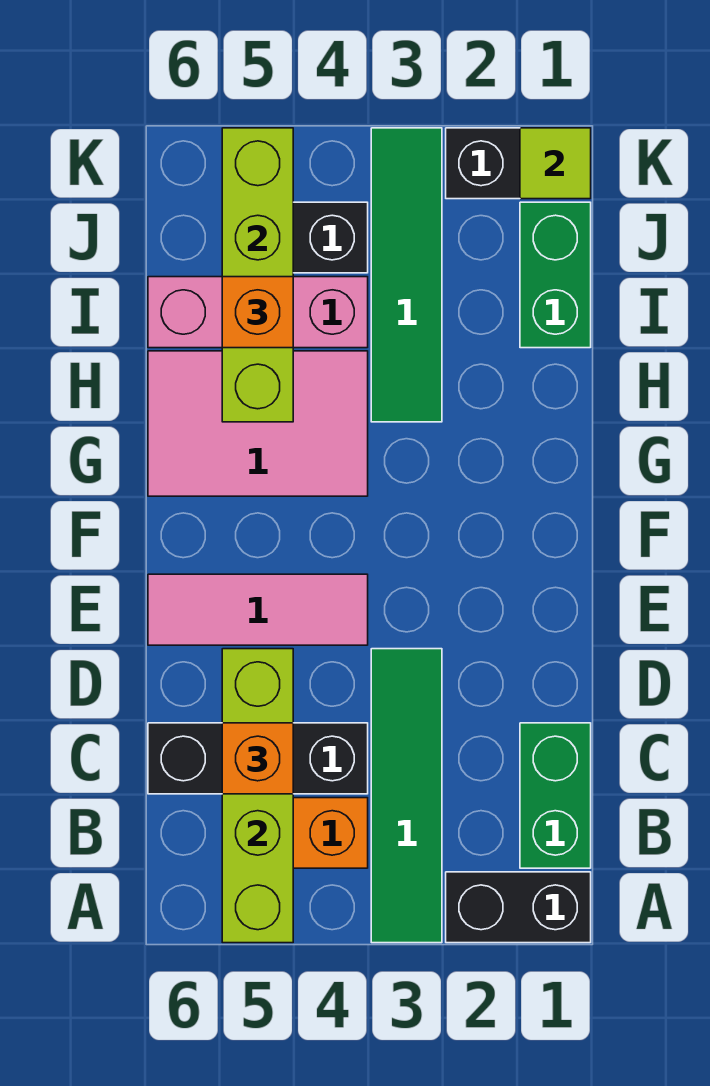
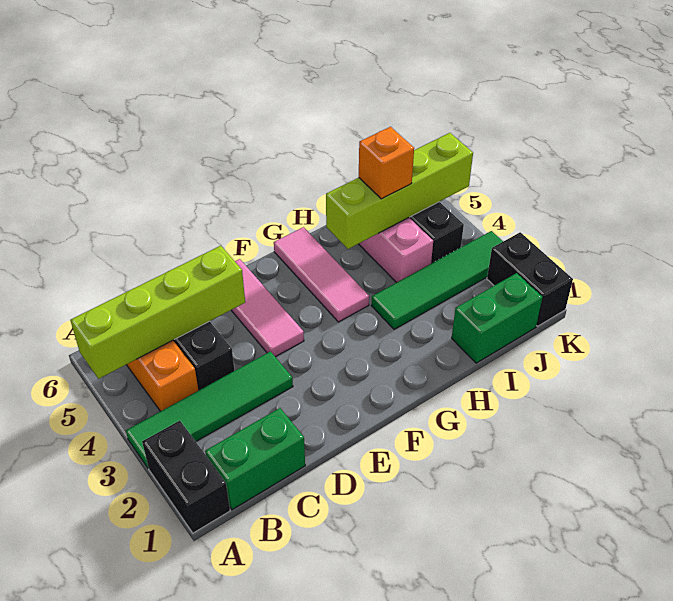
orange 1x1 brick [222,723,293,794] -> none
pink 2x3 tile [148,351,368,496] -> pink 1x3 tile [274,227,369,322]
lime 1x1 tile [520,128,591,199] -> none

